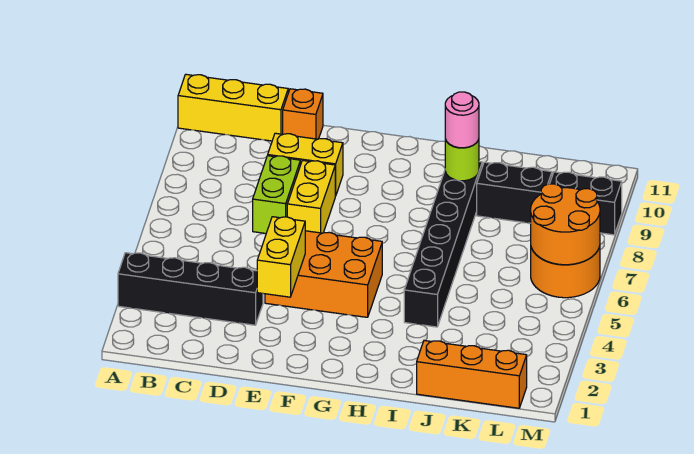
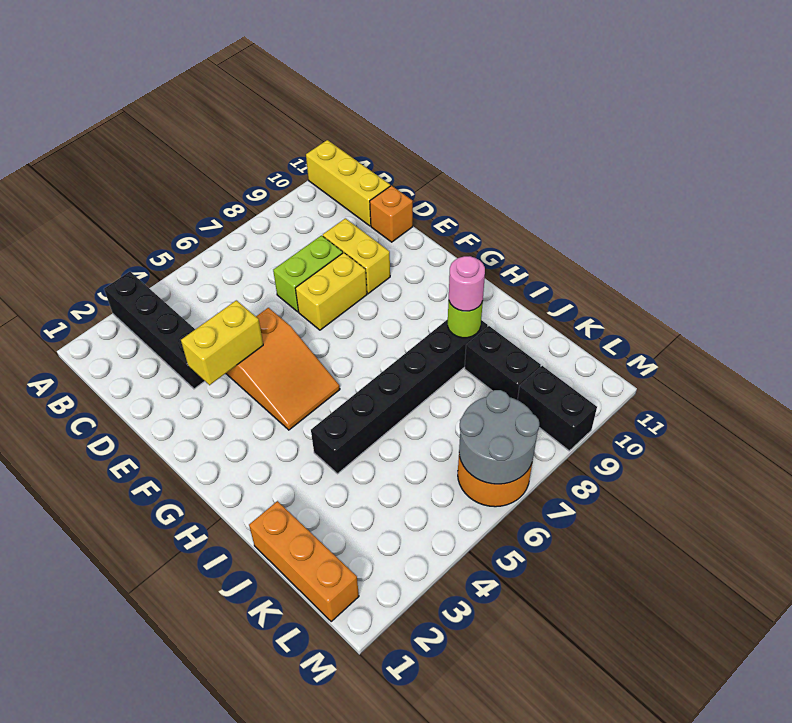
orange 2x3 brick [265,231,382,317] -> orange 2x3 slope [226,308,340,430]
orange 2x2 round brick [531,184,600,265] -> grey 2x2 round brick [459,390,539,484]

